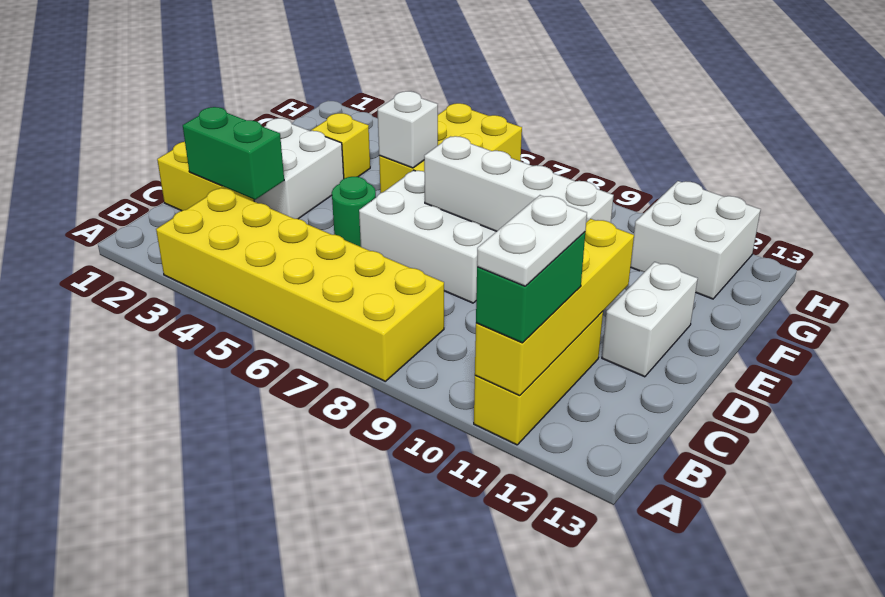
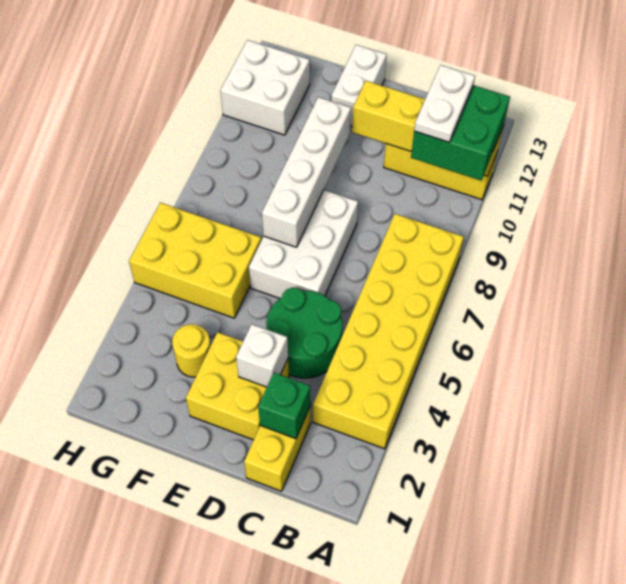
green 1x2 brick [476,232,585,343] -> green 2x2 brick [411,85,510,180]
white 1x2 plate [477,195,587,286] -> white 1x2 plate turned to [414,65,475,142]
green 1x2 brick [183,107,284,200] -> green 1x1 brick [258,373,311,439]
white 2x2 brick [254,118,344,219] -> yellow 2x2 brick [186,332,289,440]
green 1x1 round brick [332,177,376,247] -> green 2x2 round brick [266,288,342,378]
white 1x2 brick [602,262,698,377] -> white 1x2 brick turned to [331,45,387,127]
yellow 1x1 brick [311,113,370,178] -> yellow 1x1 round brick [172,324,211,377]
white 1x1 brick [378,91,438,168] -> white 1x1 brick moved to [236,324,288,387]

